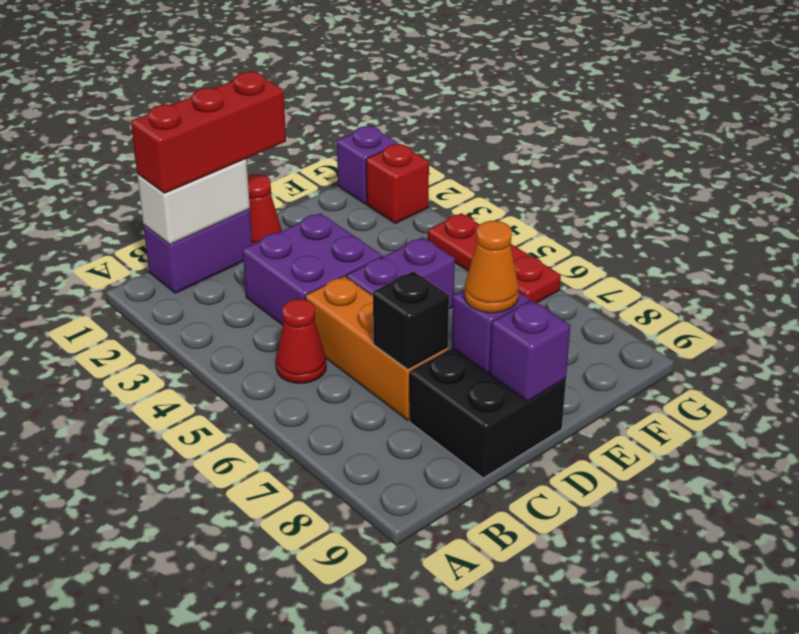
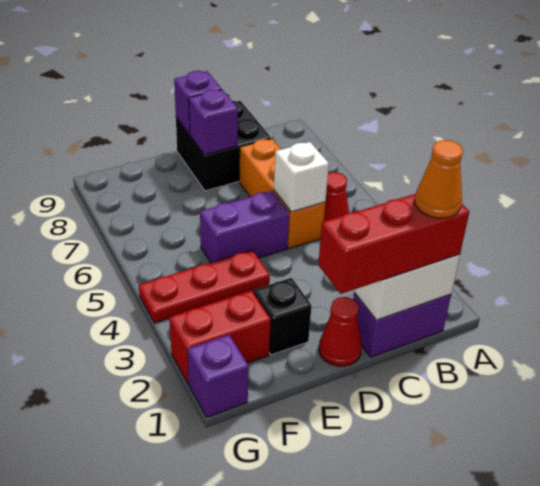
purple 2x2 brick [243,213,383,325] -> none
none -> white 1x1 brick [274,142,329,212]
black 1x1 brick [373,271,449,370] -> black 1x1 brick moved to [253,278,312,355]
orange 1x1 cone [464,221,519,313] -> orange 1x1 cone moved to [415,140,463,218]
red 1x1 brick [366,144,429,223] -> red 1x2 brick [170,291,271,384]
red 1x3 plate [428,213,561,303] -> red 1x3 plate turned to [139,250,270,323]

